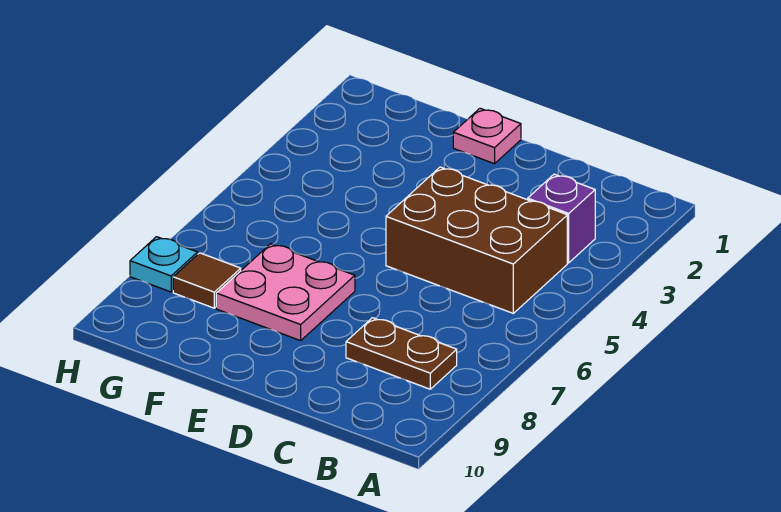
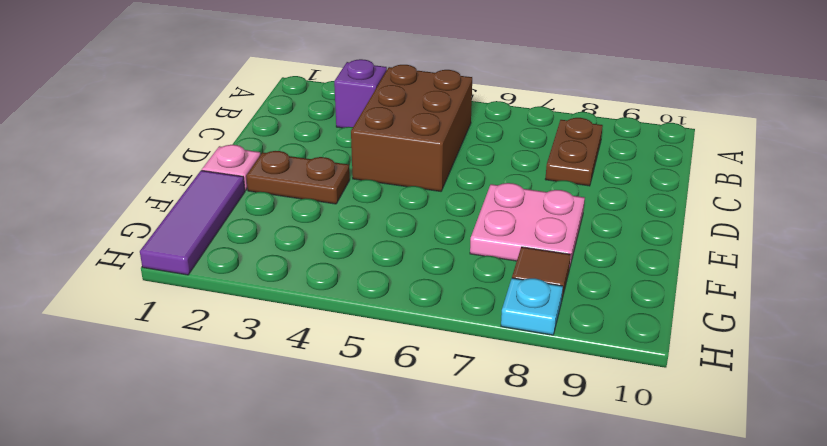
none -> brown 1x2 plate [246,151,350,204]
none -> purple 1x3 tile [140,170,245,275]

